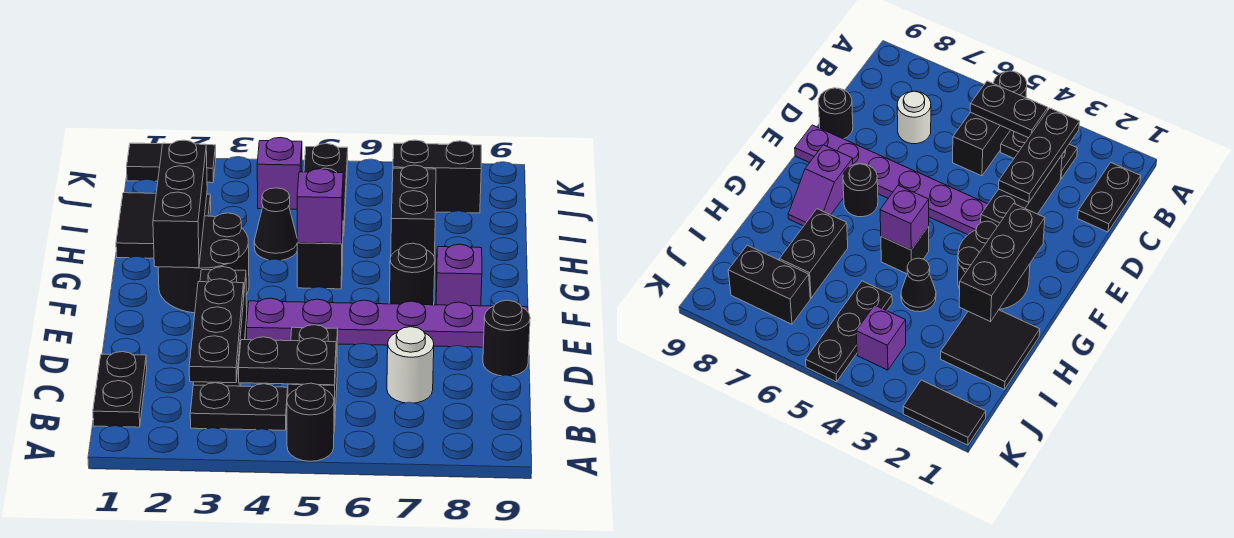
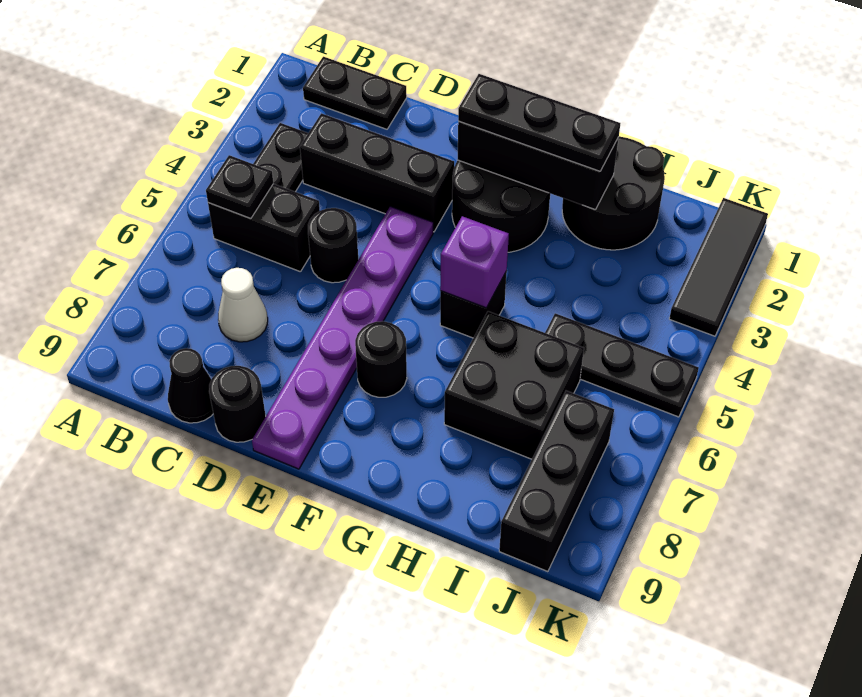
black 1x1 round brick [287,383,334,461] -> black 1x1 round brick moved to [308,208,358,283]
black 1x3 plate [189,279,244,383] -> black 1x3 plate moved to [458,74,620,171]
black 1x2 plate [239,337,336,385] -> black 1x1 plate [206,155,273,218]
white 1x1 round brick [387,327,434,403] -> white 1x1 cone [218,268,268,342]
purple 1x2 slope [436,244,482,306] -> none
black 2x2 tile [116,193,211,258] -> black 2x2 round brick [562,137,665,250]
black 1x1 cone [254,188,297,260] -> black 1x1 cone moved to [168,348,213,423]
black 1x2 brick [391,165,436,256] -> black 2x2 brick [444,311,584,459]
purple 1x1 brick [257,138,302,209] -> none
black 1x2 brick [393,140,481,213] -> black 1x3 brick [499,391,614,572]
black 1x2 tile [127,143,216,183] -> black 1x3 tile [669,198,768,336]

